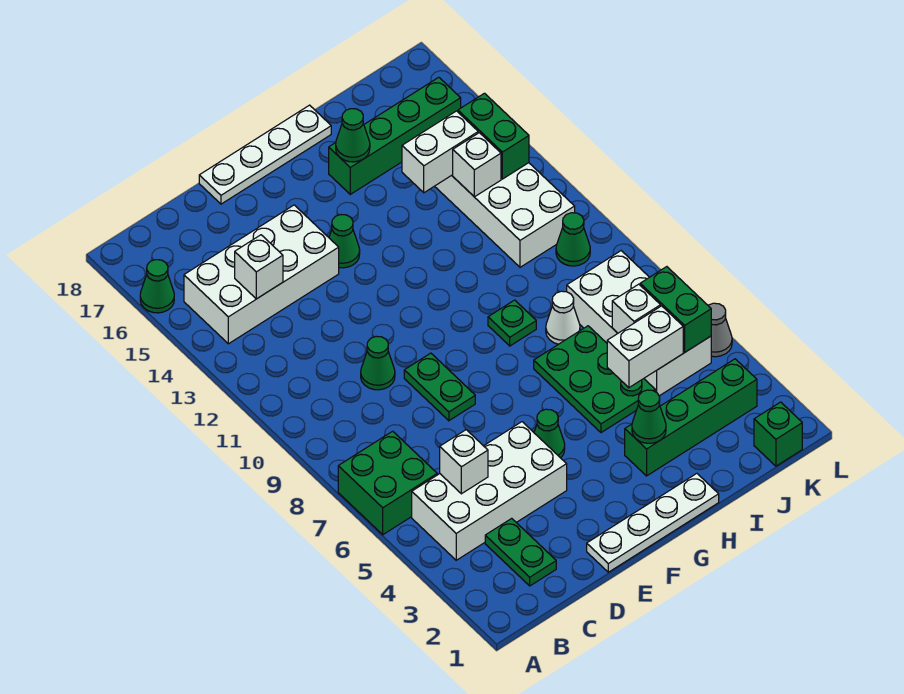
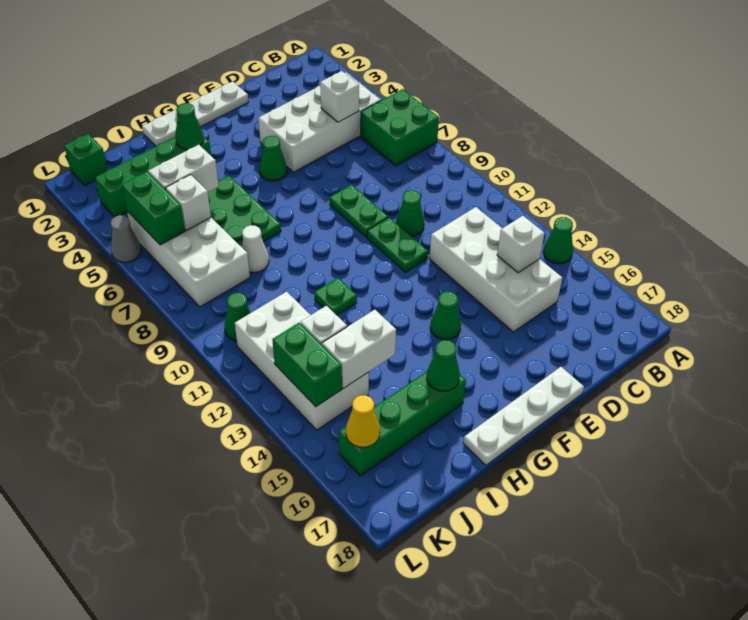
green 1x1 cone [140,260,174,313] -> green 1x1 cone moved to [543,217,573,264]
white 2x4 brick [184,205,339,344] -> white 2x4 brick turned to [430,207,562,332]
green 1x2 plate [485,518,556,586] -> green 1x2 plate moved to [367,217,428,272]
green 1x1 plate [488,300,536,346] -> green 1x1 plate moved to [314,278,357,315]
none -> yellow 1x1 cone [346,395,380,447]

